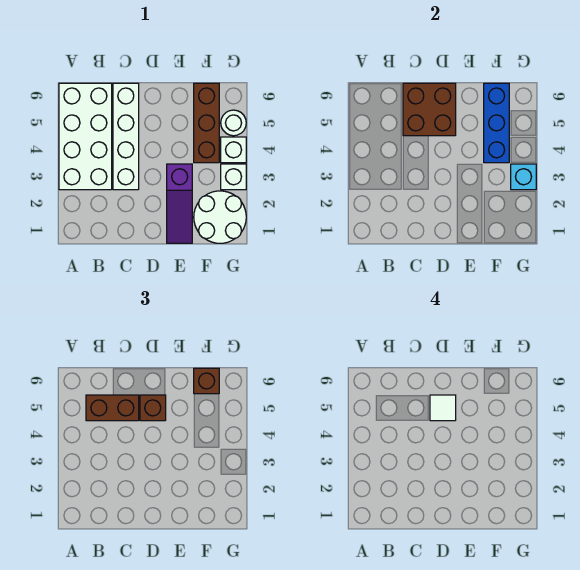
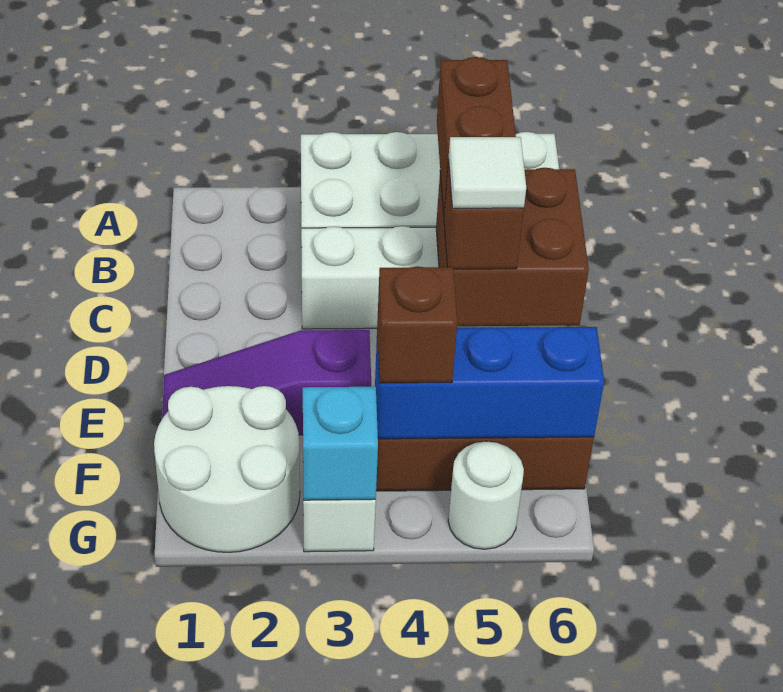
brown 1x1 brick [194,368,219,394] -> brown 1x1 brick moved to [377,266,457,383]
white 1x1 brick [221,137,246,163] -> none

